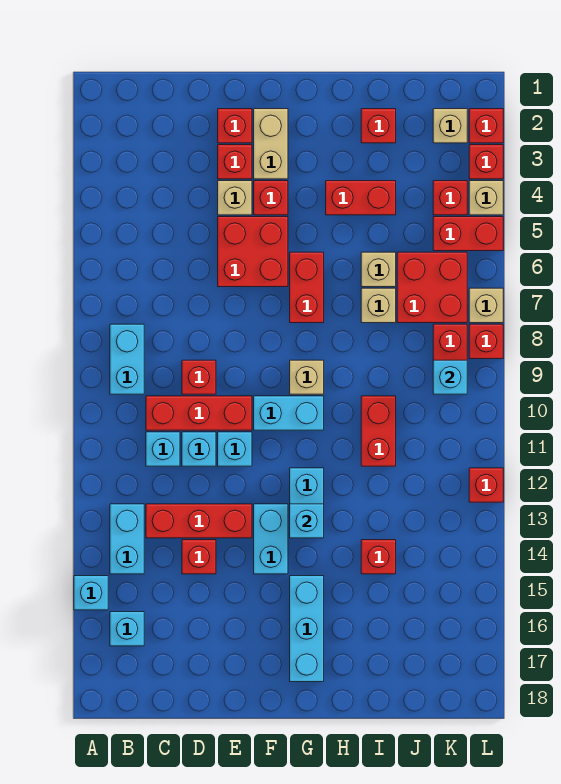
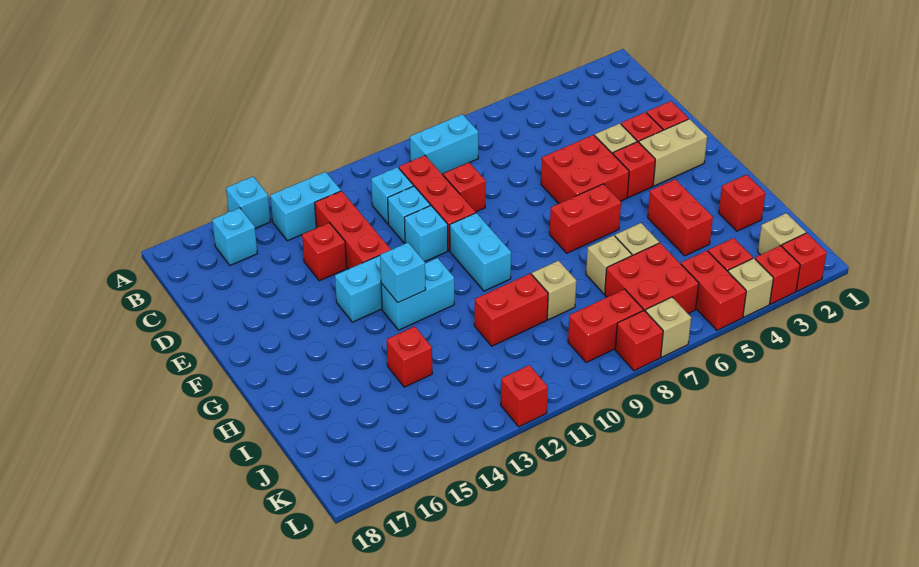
tan 1x1 brick [290,360,324,394] -> tan 1x1 brick moved to [532,261,576,320]
cyan 1x3 brick [290,576,324,682] -> none
cyan 1x1 brick [433,360,467,394] -> none

